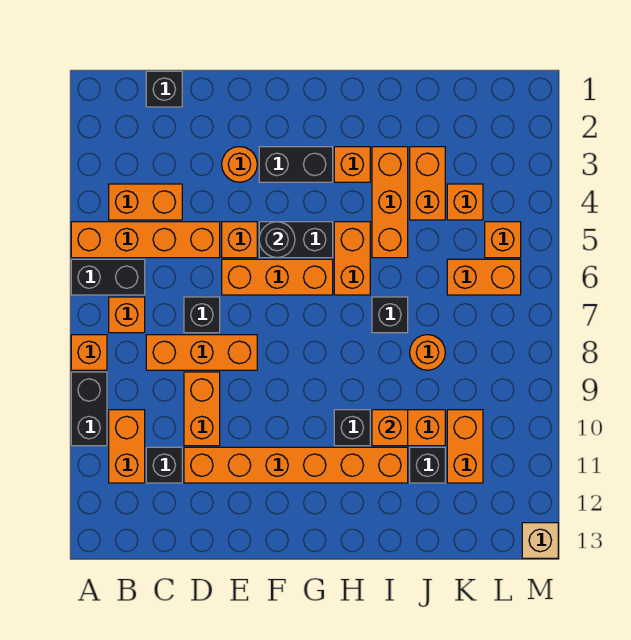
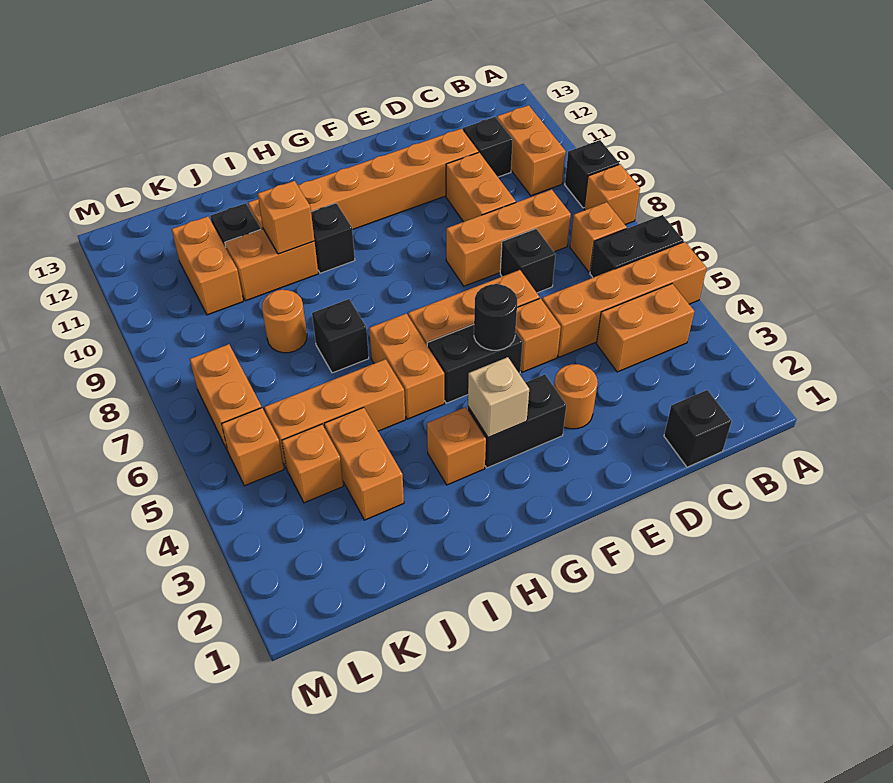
black 1x2 brick [71,372,107,446] -> black 1x1 brick [565,140,619,208]
orange 1x3 brick [372,147,408,258] -> orange 1x3 brick turned to [264,359,405,469]
orange 1x2 brick [447,259,521,295] -> orange 1x2 brick turned to [190,344,262,451]
tan 1x1 brick [522,523,558,558] -> tan 1x1 brick moved to [468,357,529,438]

